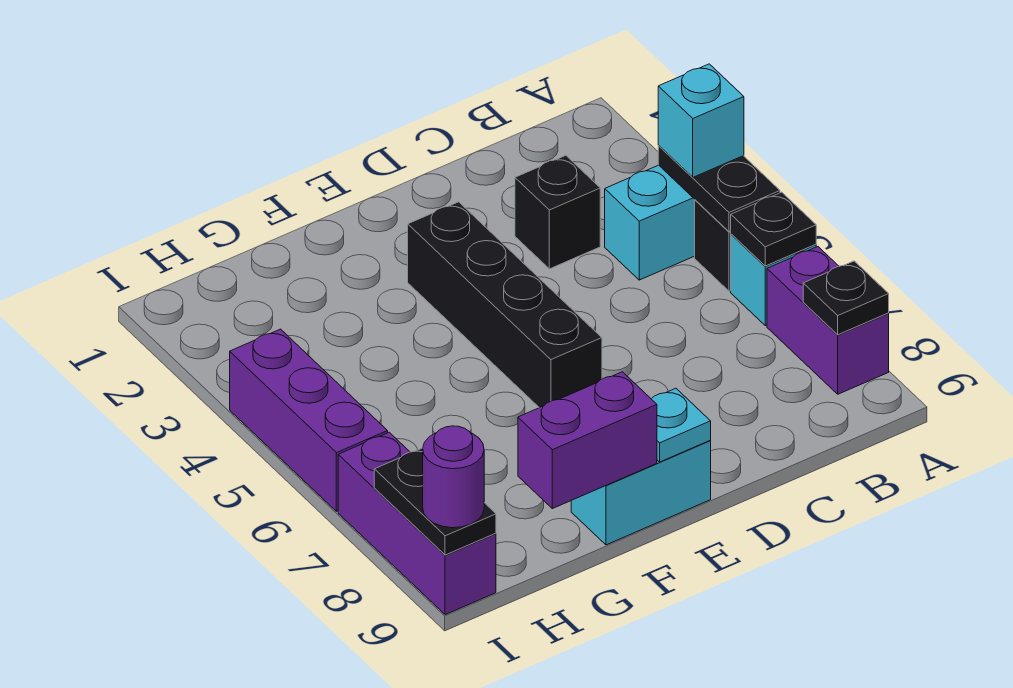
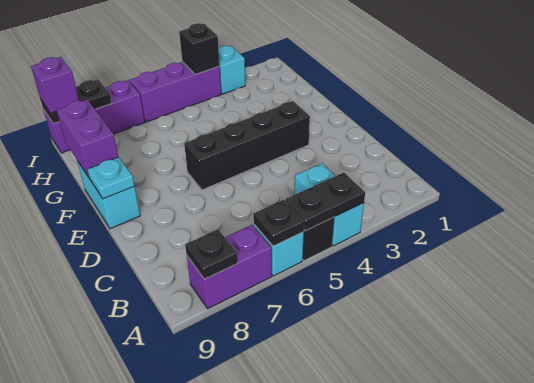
cyan 1x1 brick [658,64,744,177] -> cyan 1x1 brick moved to [219,46,245,94]
black 1x1 brick [515,155,600,269] -> black 1x1 brick moved to [179,23,220,74]
purple 1x1 round brick [423,426,484,528] -> purple 1x1 brick [31,57,79,113]

